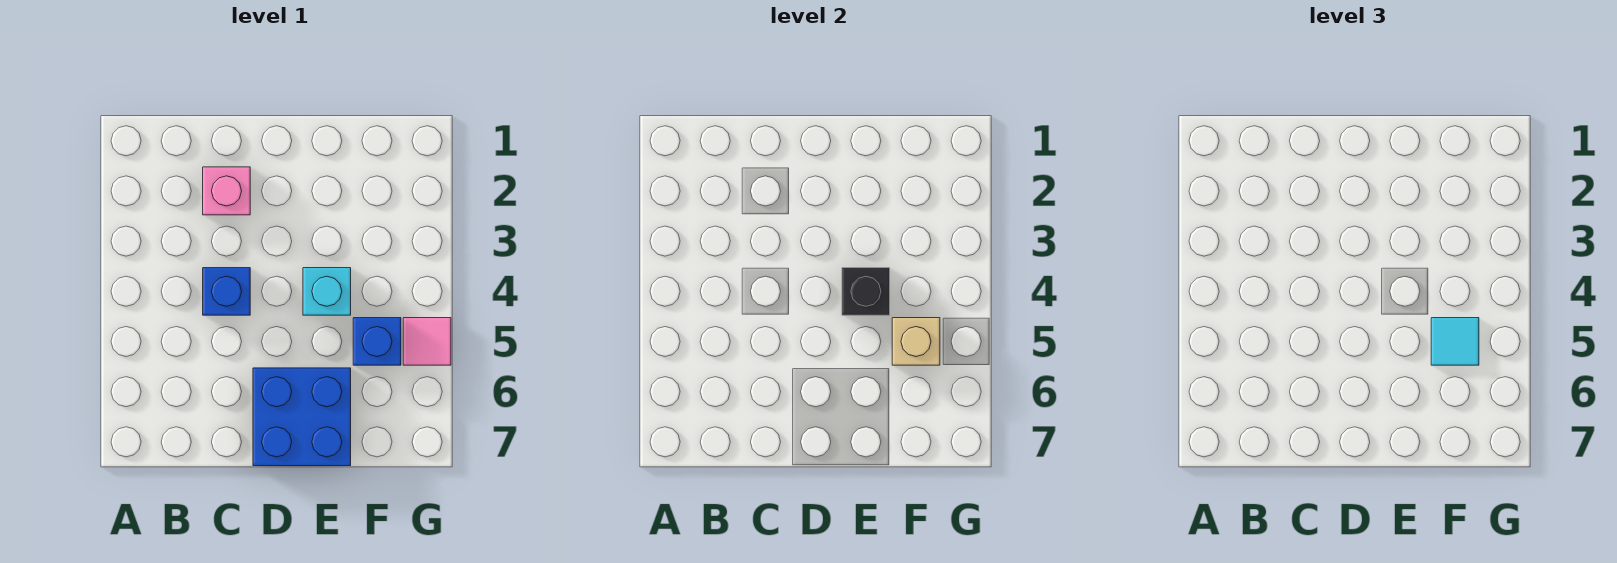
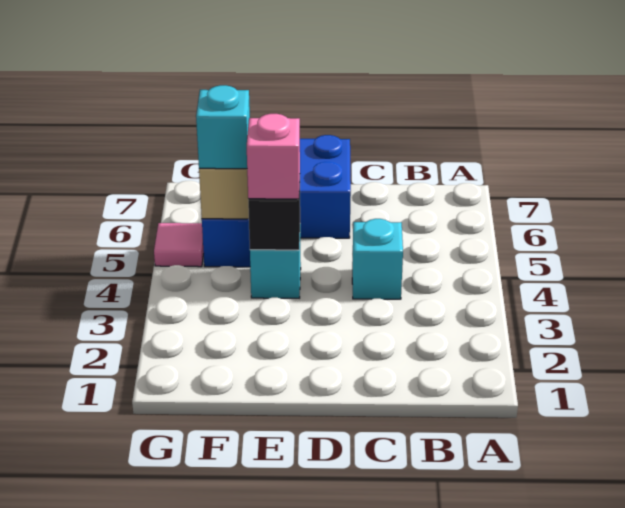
pink 1x1 brick [203,167,250,215] -> pink 1x1 brick moved to [247,114,300,199]
blue 1x1 brick [203,268,250,315] -> cyan 1x1 brick [352,219,403,299]
cyan 1x1 tile [1431,318,1479,365] -> cyan 1x1 brick [196,85,250,169]

